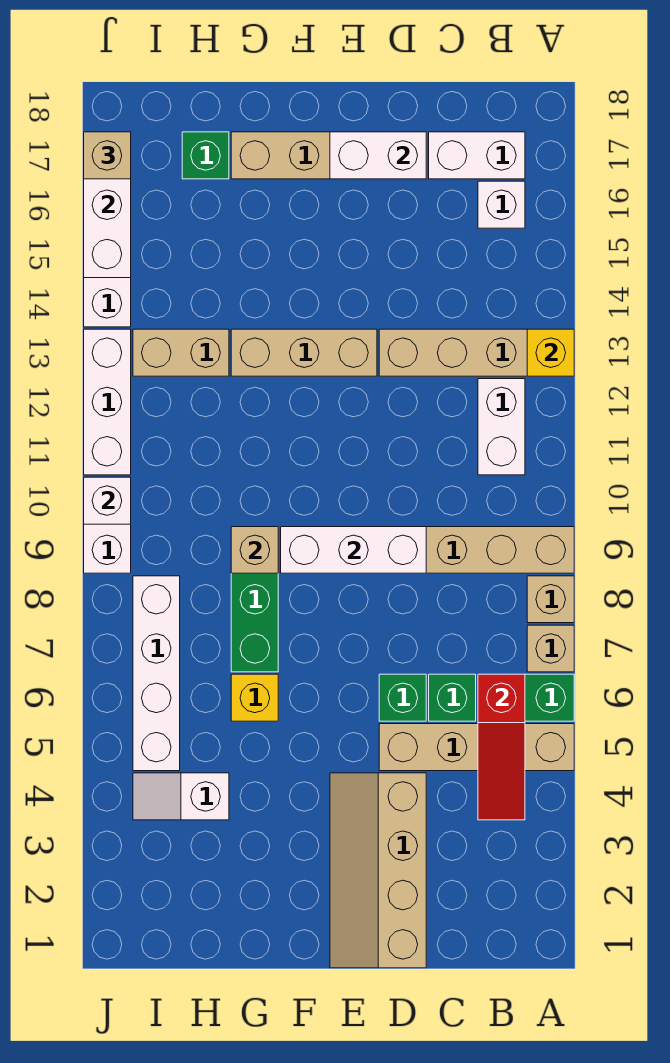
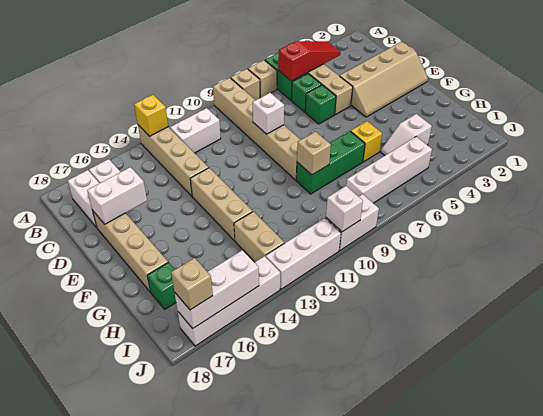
white 1x3 brick [281,527,426,573] -> white 1x1 brick [253,93,284,134]
white 1x2 brick [330,132,426,179] -> white 1x2 brick turned to [87,167,147,224]
white 1x2 slope [133,773,229,820] -> white 1x2 slope turned to [381,114,432,155]

